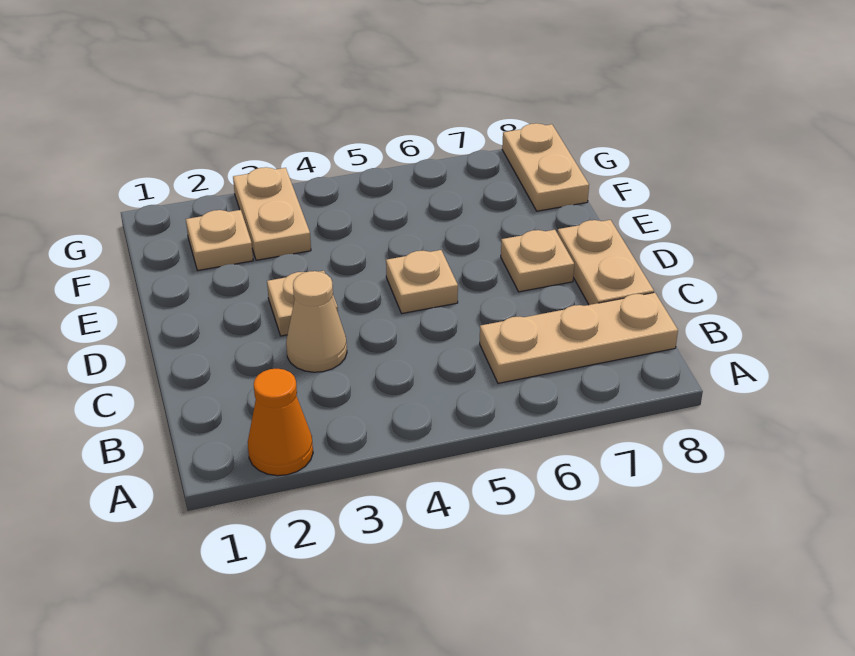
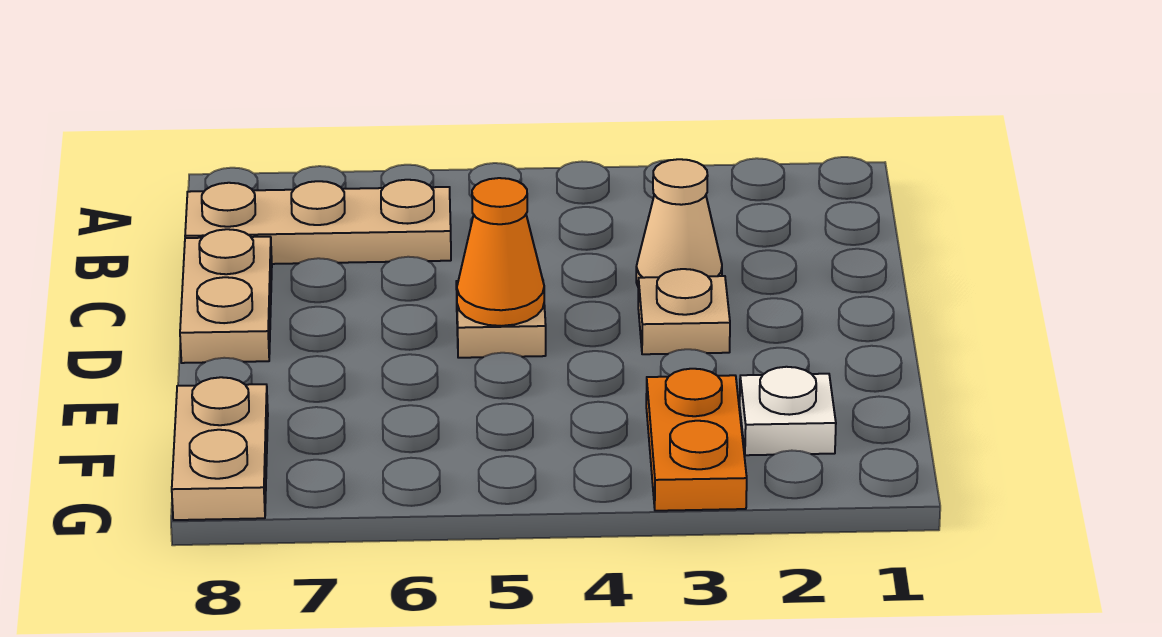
orange 1x1 cone [248,369,313,476] -> orange 1x1 cone moved to [457,178,544,326]
tan 1x1 plate [501,230,574,292] -> none
tan 1x1 plate [186,210,253,270] -> white 1x1 plate [740,367,836,455]
tan 1x2 plate [233,167,311,260] -> orange 1x2 plate [646,369,747,511]

